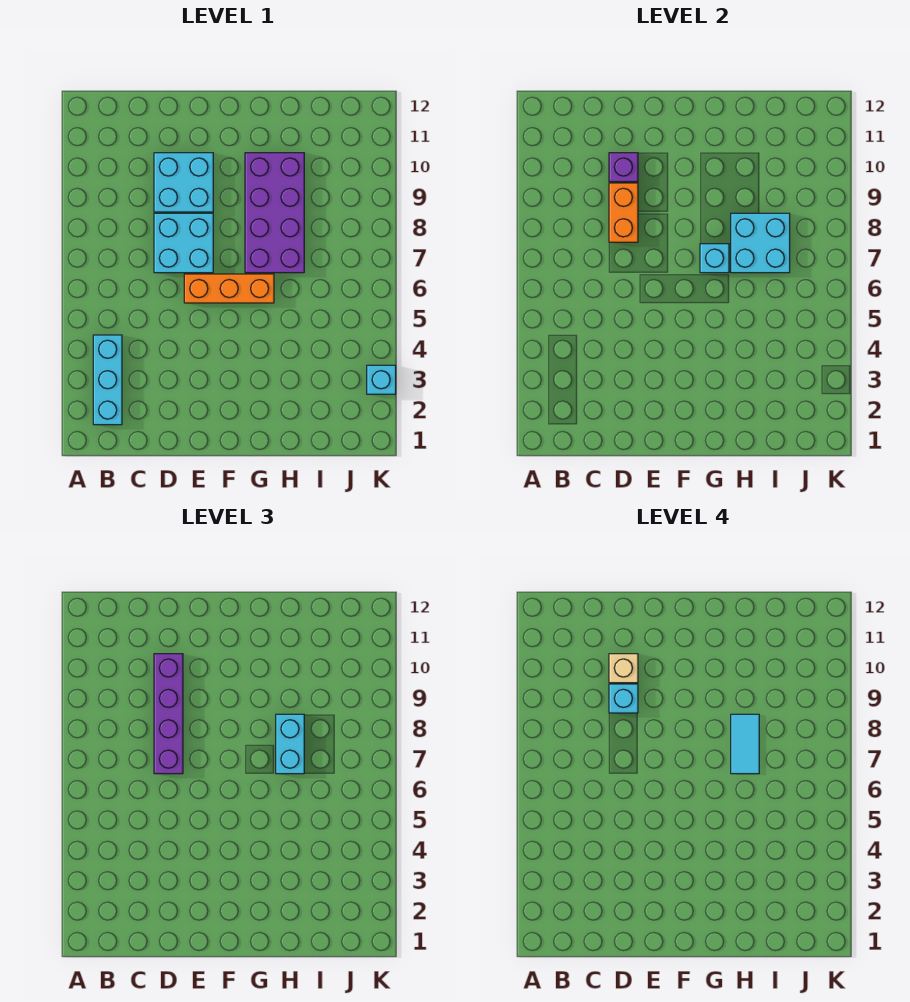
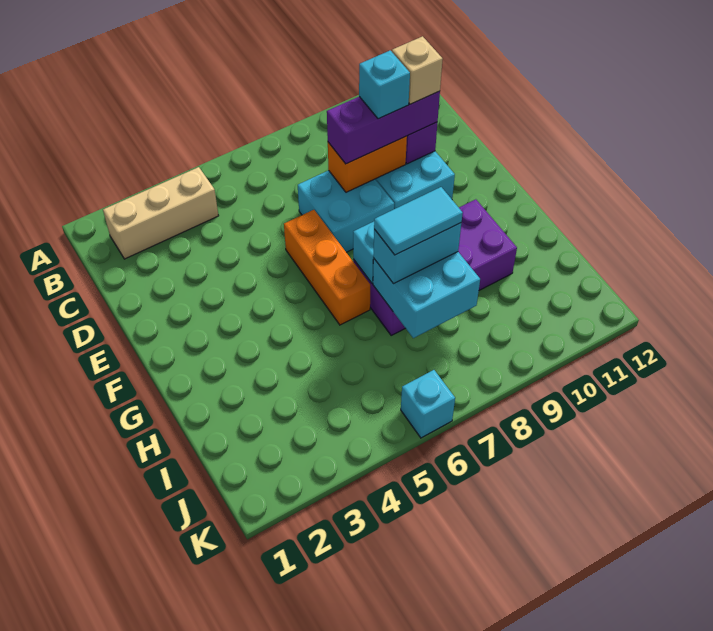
cyan 1x3 brick [93,335,122,425] -> tan 1x3 brick [103,167,219,259]
purple 1x4 brick [154,654,183,774] -> purple 1x3 brick [327,91,440,164]
cyan 1x1 brick [367,365,396,394] -> cyan 1x1 brick moved to [401,370,455,438]

